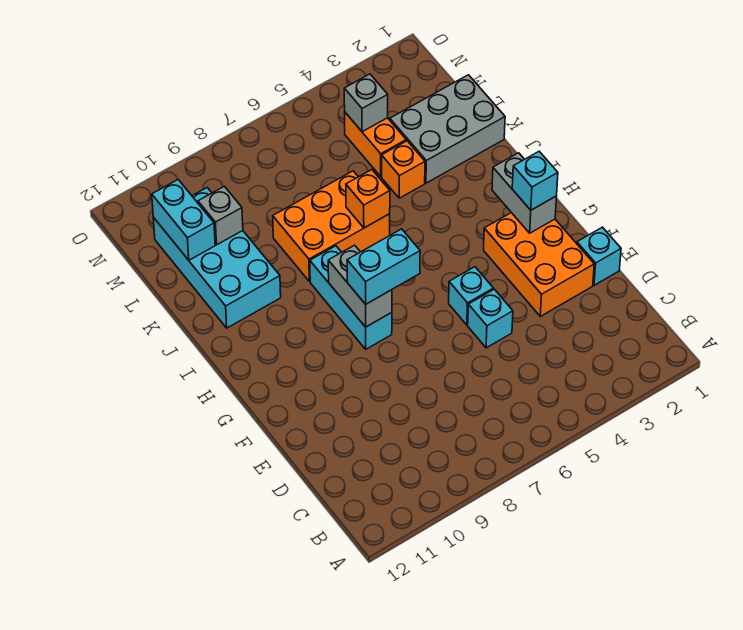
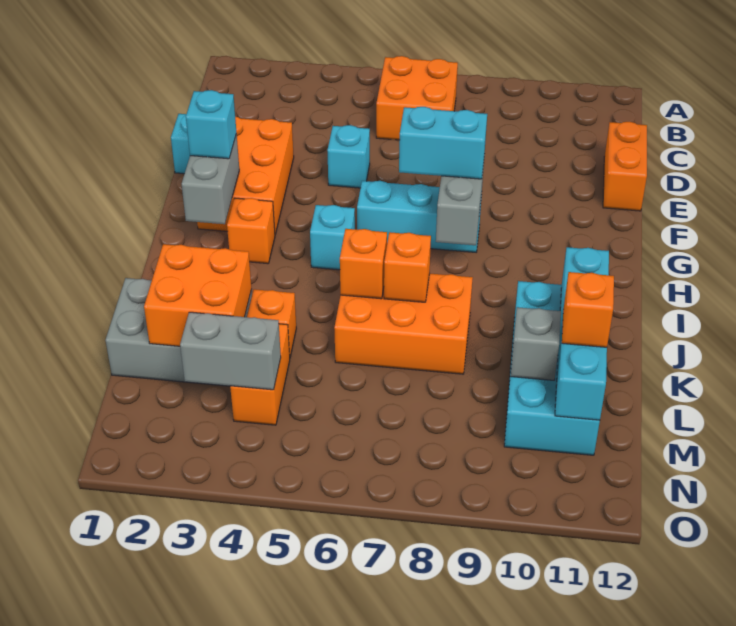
none -> orange 2x2 brick [376,56,458,140]
none -> orange 1x2 brick [603,122,647,211]
cyan 1x1 brick [449,267,494,325] -> cyan 1x1 brick moved to [310,205,355,270]
cyan 1x3 brick [310,246,392,349] -> cyan 1x3 brick turned to [357,181,482,252]
none -> orange 1x1 brick [227,198,275,264]
none -> orange 1x1 brick [384,232,431,302]
none -> orange 2x2 brick [144,244,252,346]
cyan 1x2 brick [152,180,215,260] -> cyan 1x4 brick [555,247,609,420]
none -> orange 1x1 brick [562,272,614,347]
grey 1x1 brick [344,74,388,132] -> grey 1x2 brick [180,312,281,390]

